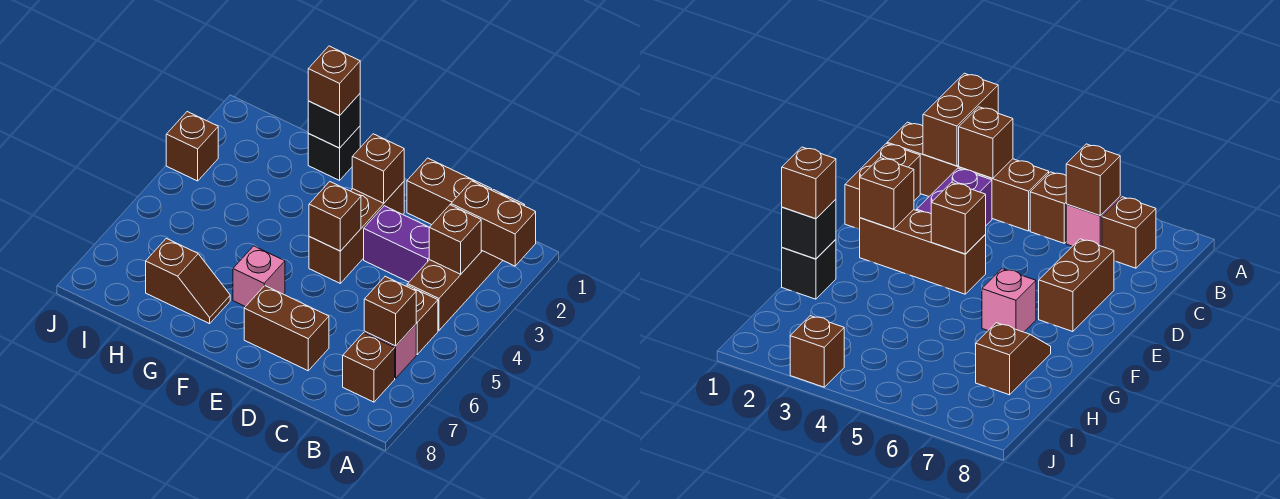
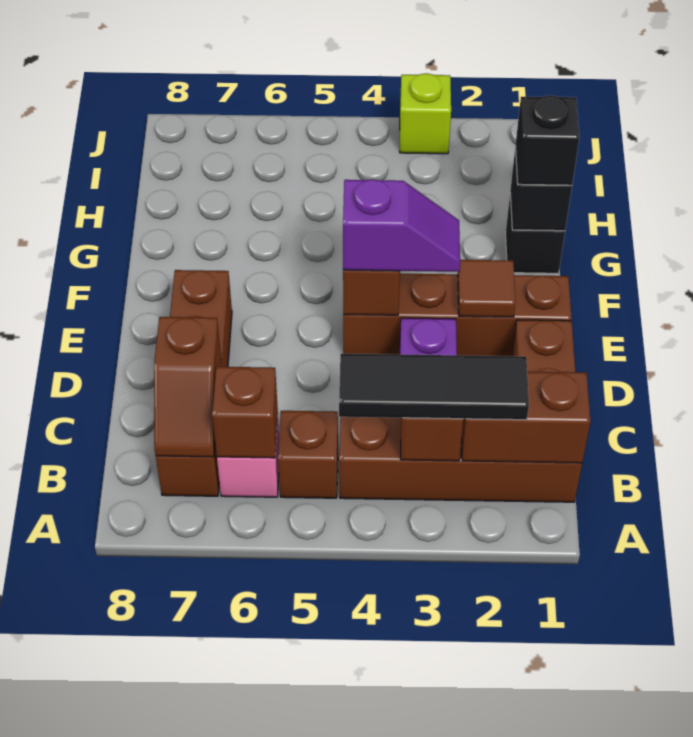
brown 1x2 brick [451,181,536,266] -> brown 1x2 brick turned to [462,372,591,463]
none -> black 1x3 tile [339,354,529,420]
brown 1x3 brick [309,182,404,283] -> brown 1x4 brick [343,273,572,356]
brown 1x1 brick [352,134,404,203] -> brown 1x1 tile [458,260,516,317]
none -> purple 1x2 slope [343,179,460,272]
pink 1x1 brick [233,246,285,307] -> none
brown 1x1 brick [308,46,360,116] -> black 1x1 brick [515,95,580,185]
brown 1x2 slope [146,238,230,324] -> brown 1x2 slope moved to [154,317,221,457]
brown 1x1 brick [166,112,218,181] -> lime 1x1 brick [400,73,451,154]

